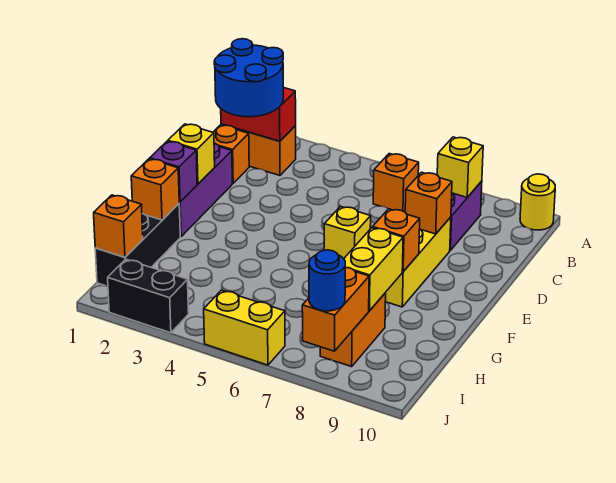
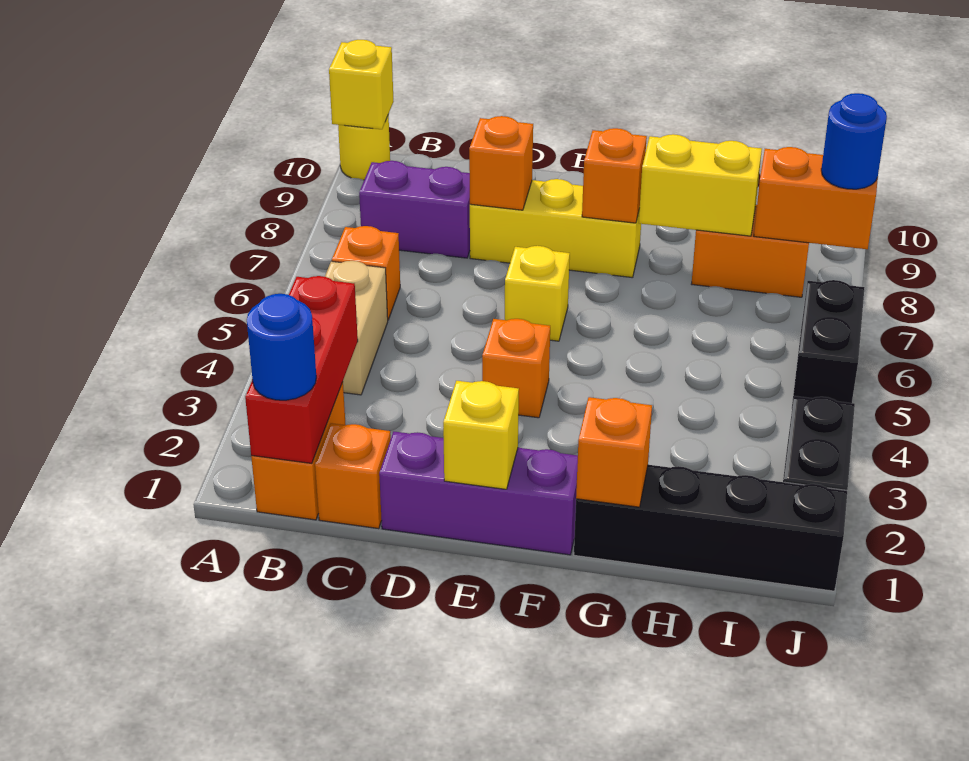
red 1x2 brick [221,87,296,141] -> red 1x3 brick [245,276,358,463]
blue 2x2 round brick [214,39,283,117] -> blue 1x1 round brick [247,294,316,400]
none -> tan 1x2 brick [325,261,388,395]
yellow 1x1 brick [437,137,483,197] -> yellow 1x1 brick moved to [329,40,394,129]
purple 1x1 brick [150,141,197,202] -> none
black 1x3 brick [95,204,180,286] -> black 1x4 brick [574,465,847,591]
orange 1x1 brick [94,195,143,257] -> orange 1x1 brick moved to [482,319,550,418]
yellow 1x2 brick [204,290,285,365] -> black 1x2 brick [792,280,865,406]

